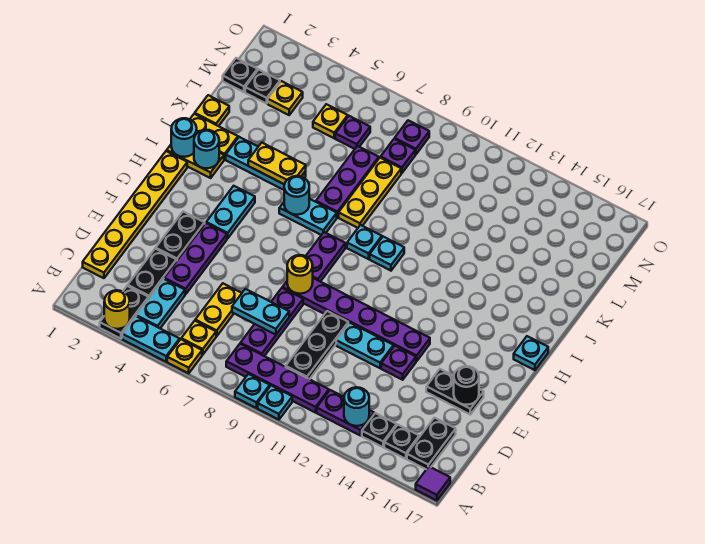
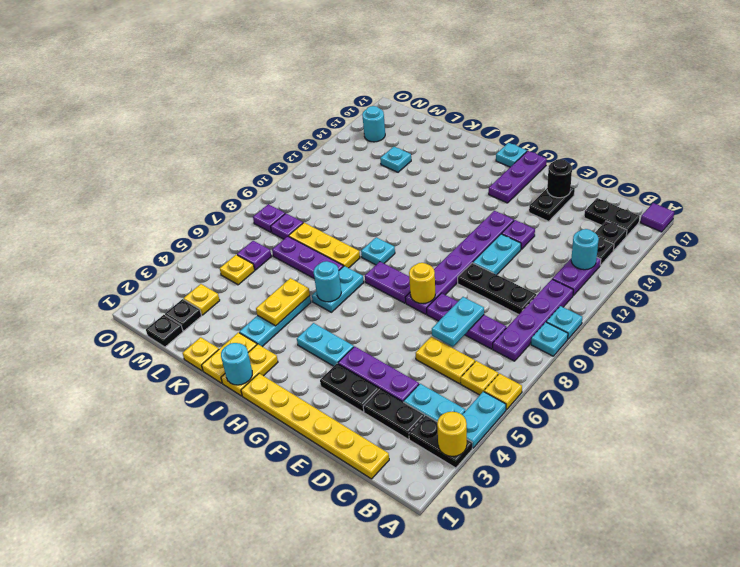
none -> purple 1x3 plate [489,151,547,203]
cyan 1x1 round brick [194,130,219,168] -> cyan 1x1 round brick moved to [362,106,385,142]
cyan 1x1 plate [370,237,404,271] -> cyan 1x1 plate moved to [380,147,411,172]

